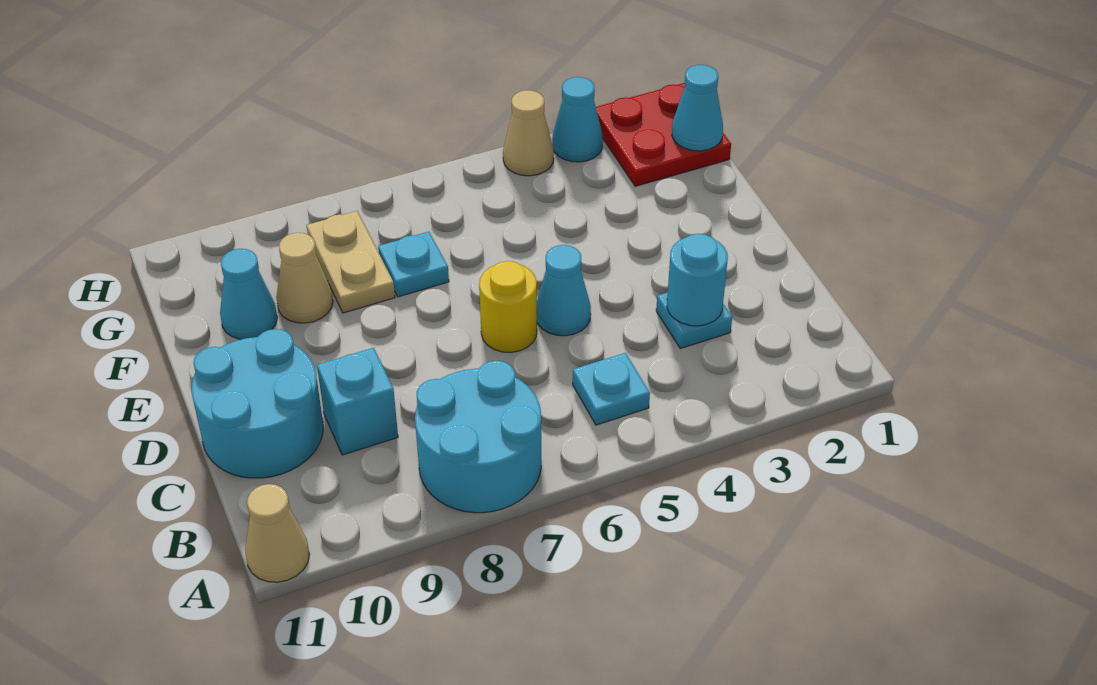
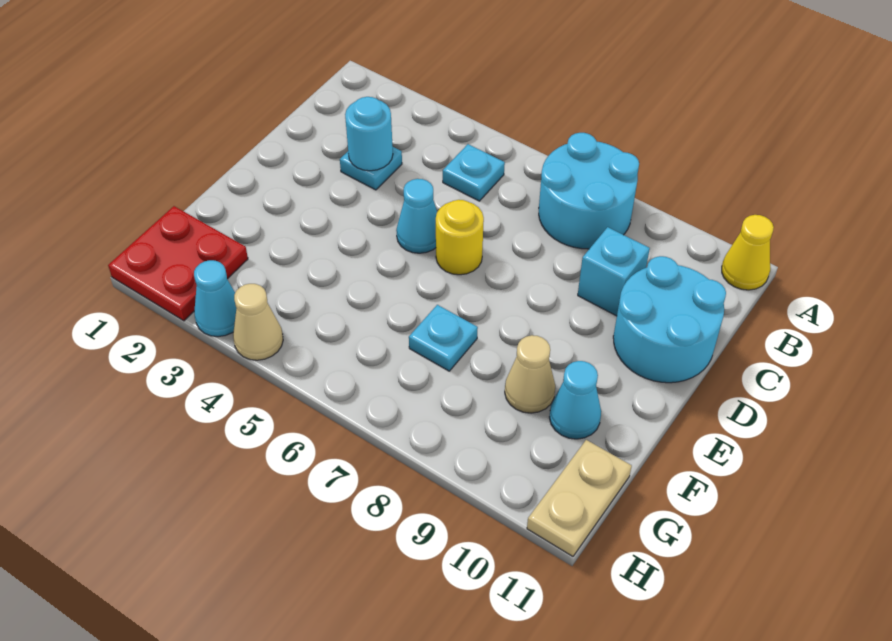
tan 1x1 cone [245,484,309,582] -> yellow 1x1 cone [722,215,774,290]
tan 1x2 plate [307,211,395,313] -> tan 1x2 plate moved to [527,440,632,556]
cyan 1x1 cone [672,65,723,151] -> none

